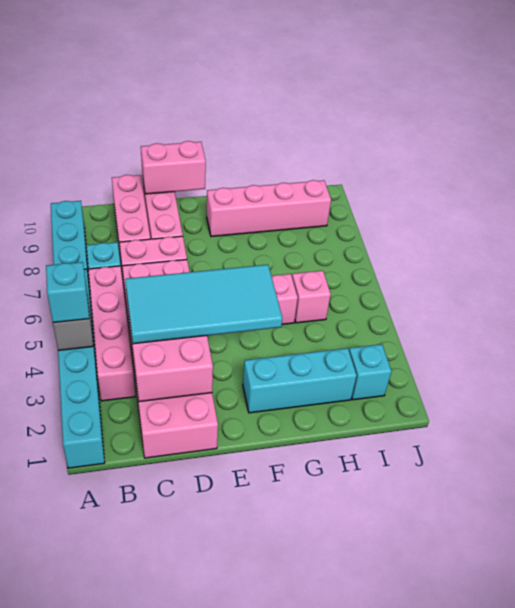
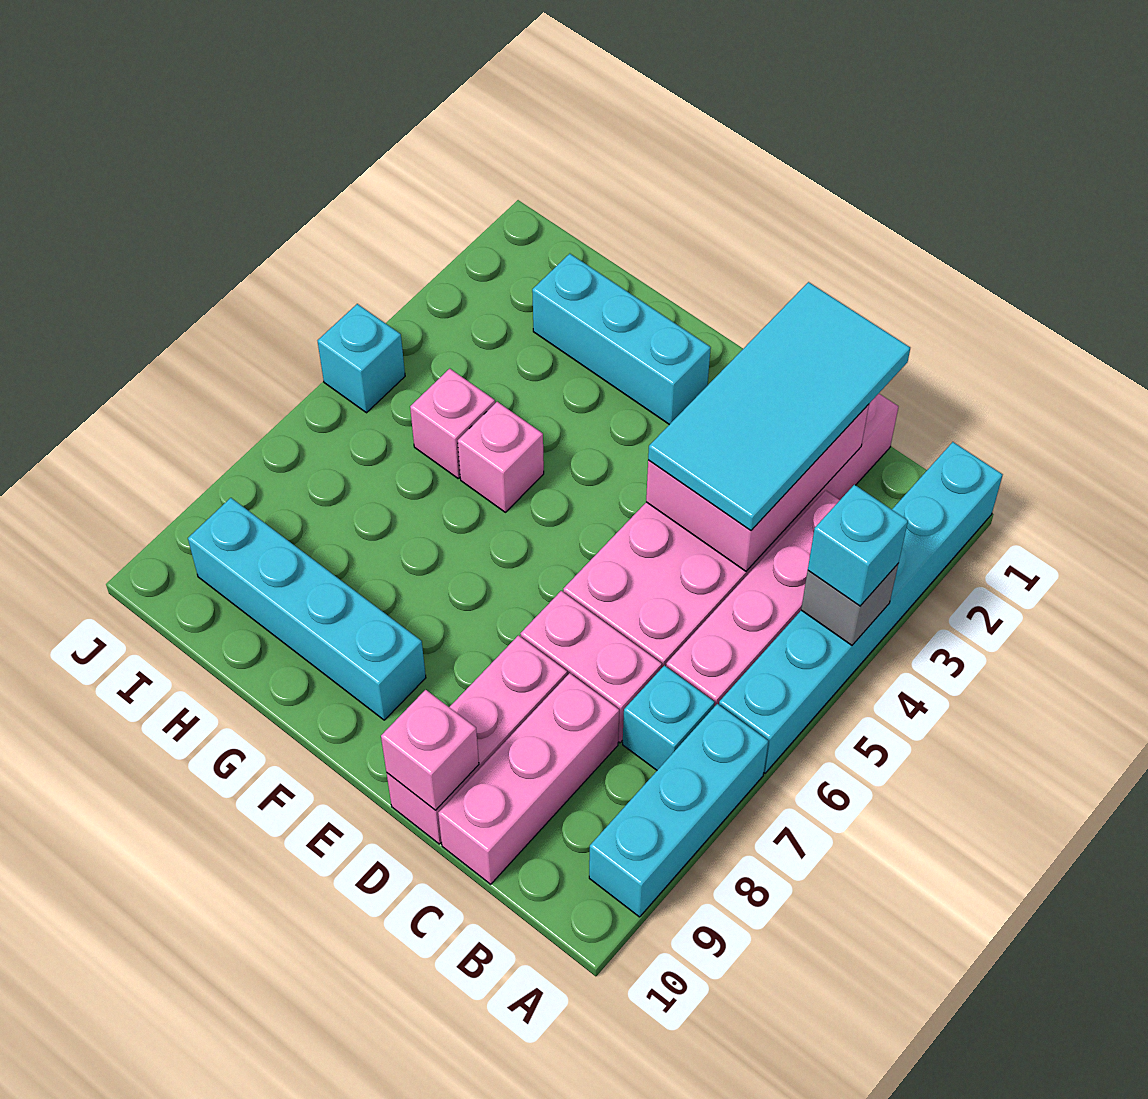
cyan 2x4 tile [125,265,282,344] -> cyan 2x4 tile turned to [648,282,910,531]
pink 1x2 brick [141,141,206,194] -> pink 1x1 brick [381,690,479,810]
pink 1x4 brick [207,180,331,237] -> cyan 1x4 brick [188,498,426,720]
cyan 1x1 brick [349,344,392,400] -> cyan 1x1 brick moved to [318,304,405,413]

